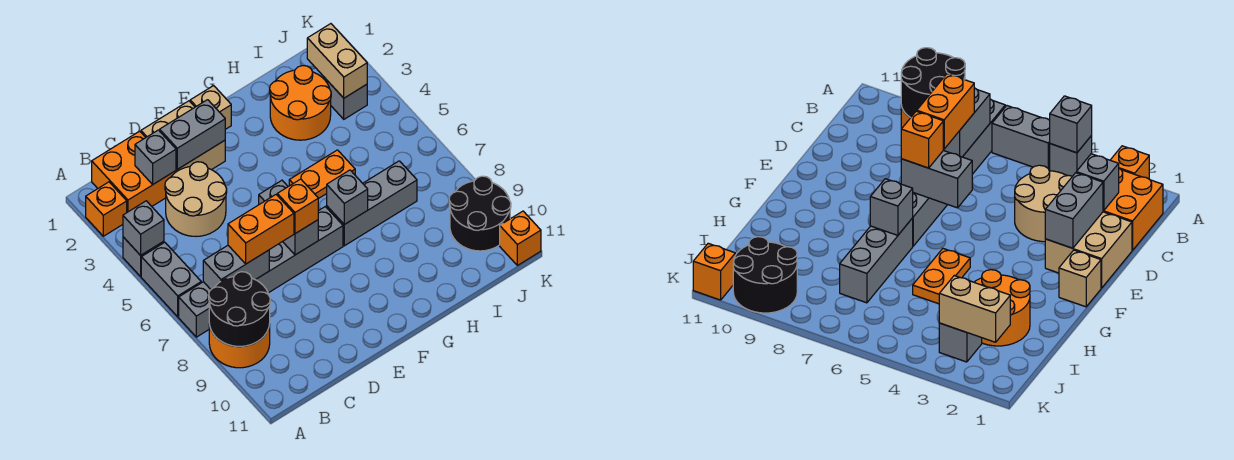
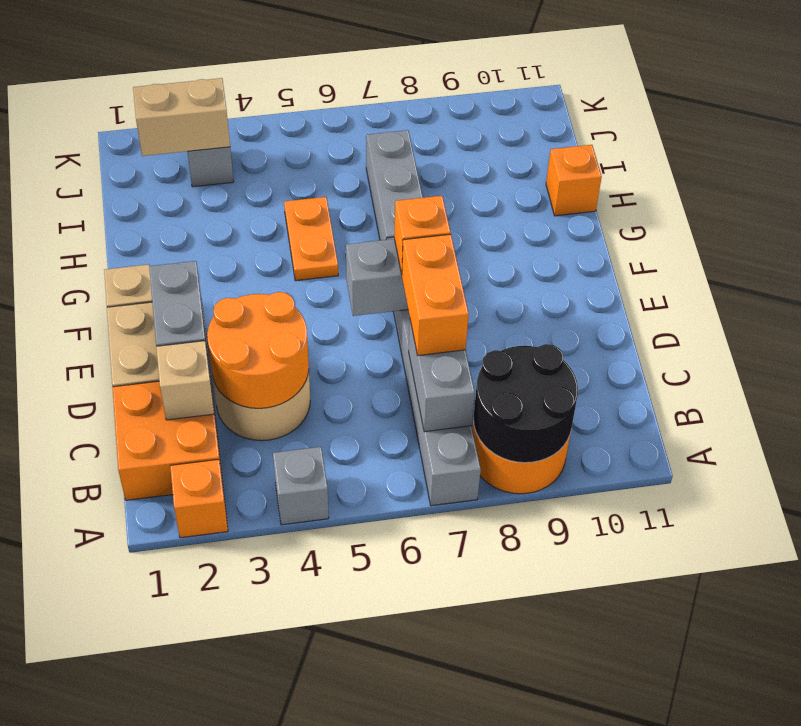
grey 1x1 brick [123,201,164,255] -> none
grey 1x2 brick [141,242,201,317] -> none
grey 1x1 brick [135,130,176,184] -> tan 1x1 brick [156,341,214,420]
grey 1x1 brick [327,170,368,225] -> none
orange 2x2 round brick [270,66,331,140] -> orange 2x2 round brick moved to [207,292,309,408]
black 2x2 round brick [449,176,511,251] -> none
orange 1x1 brick [500,211,541,265] -> orange 1x1 brick moved to [546,145,602,216]

